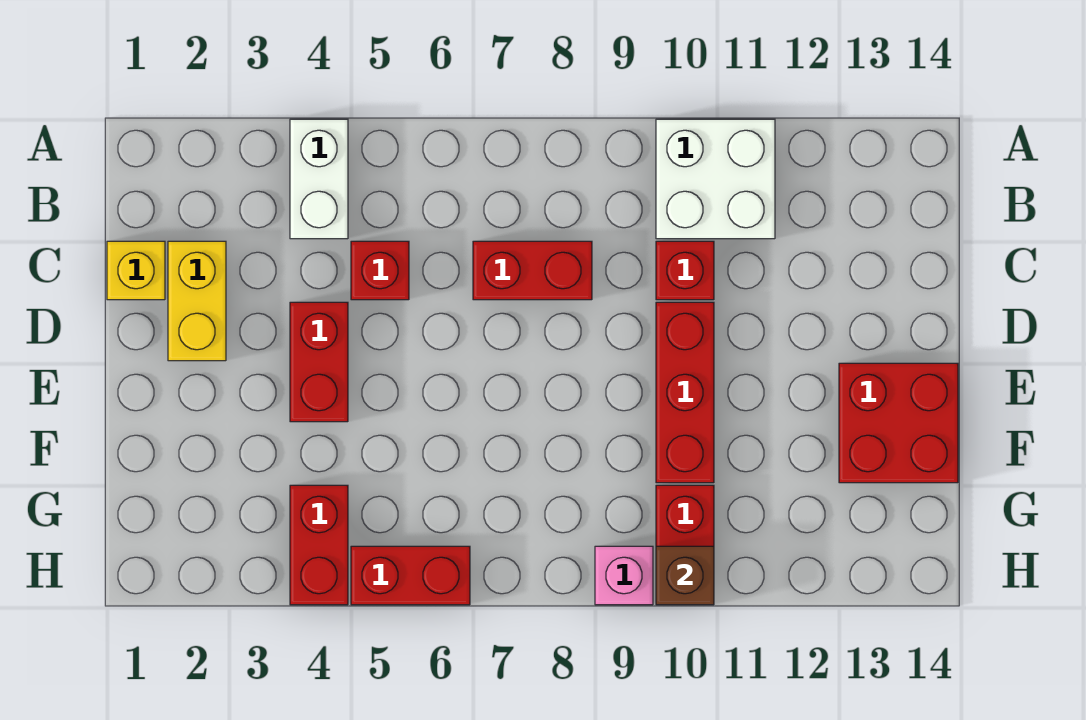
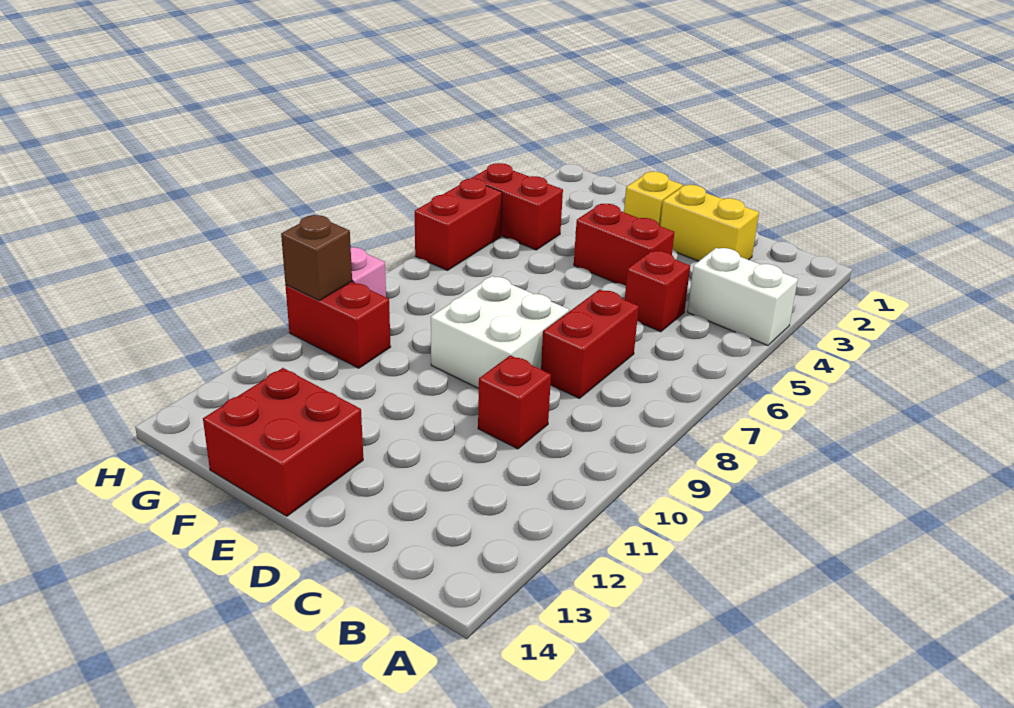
white 2x2 brick [656,119,775,239] -> white 2x2 brick moved to [431,276,569,389]
yellow 1x1 brick [107,241,165,300] -> yellow 1x1 brick moved to [624,172,683,226]
red 1x3 brick [656,302,714,483] -> none

